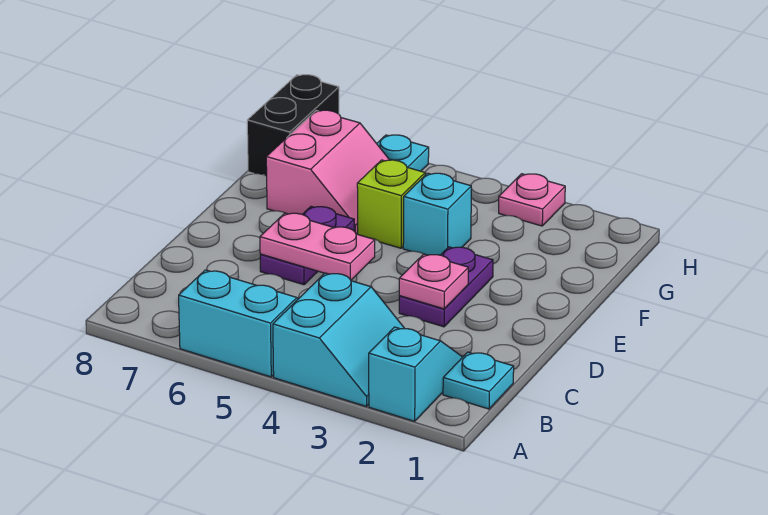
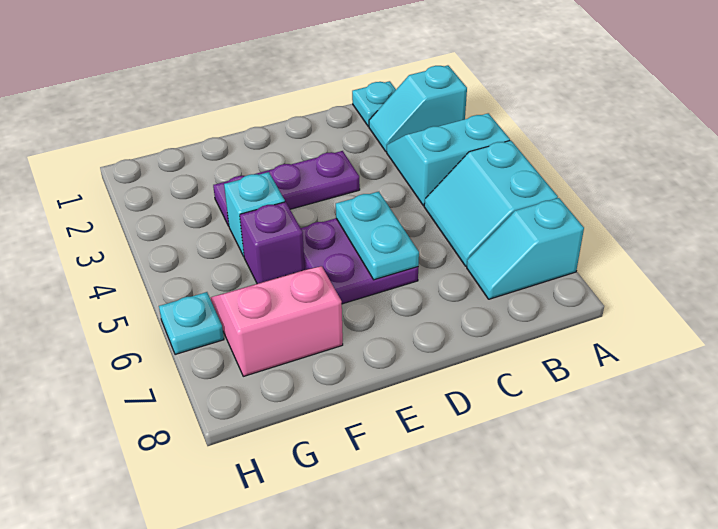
none -> cyan 1x2 slope [467,198,584,299]
purple 1x2 plate [399,247,493,327] -> purple 1x3 plate [213,151,360,226]
pink 1x1 plate [399,254,468,309] -> none
pink 1x2 plate [260,213,375,280] -> cyan 1x2 plate [336,192,419,280]
purple 1x2 plate [260,206,354,285] -> purple 2x2 plate [301,218,418,304]
lime 1x1 brick [357,160,425,248] -> purple 1x1 brick [240,202,305,284]
black 1x2 brick [247,75,339,176] -> none
pink 1x1 plate [499,174,565,226] -> none

